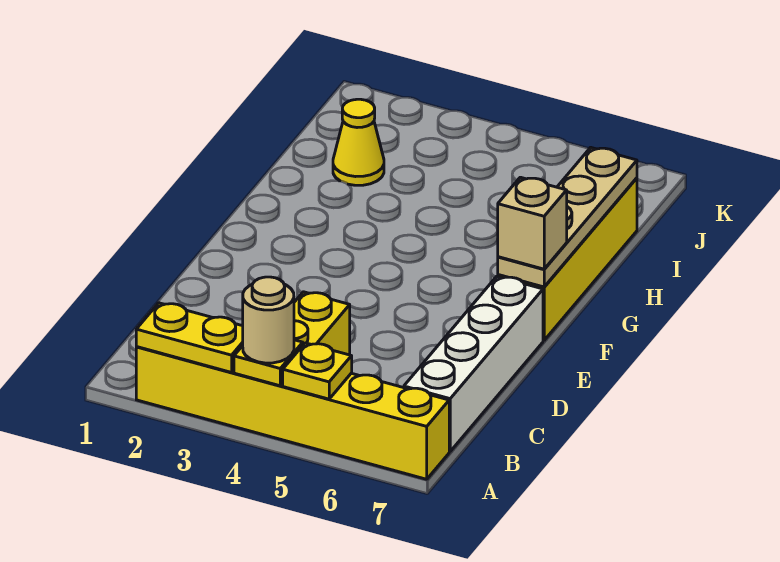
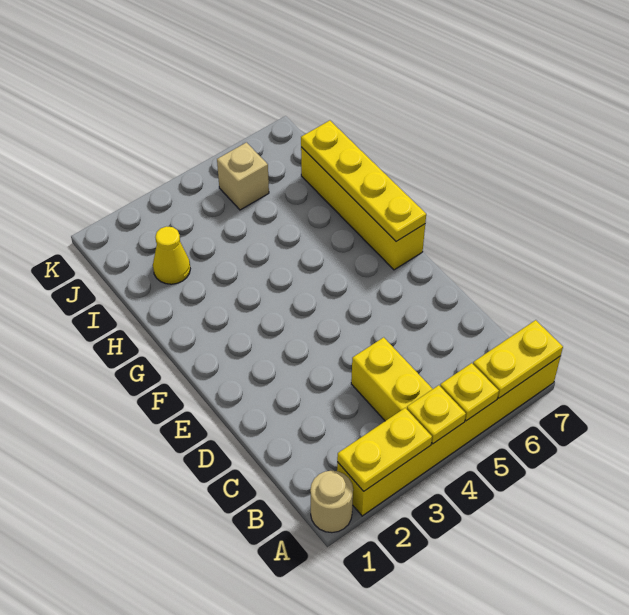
tan 1x1 round brick [243,277,294,363] -> tan 1x1 round brick moved to [310,471,353,533]
none -> yellow 1x2 plate [473,320,563,398]
white 1x4 brick [404,276,543,451] -> none
tan 1x4 plate [498,147,637,287] -> yellow 1x4 plate [301,120,426,241]
tan 1x1 brick [498,177,567,269] -> tan 1x1 brick moved to [217,142,269,210]

